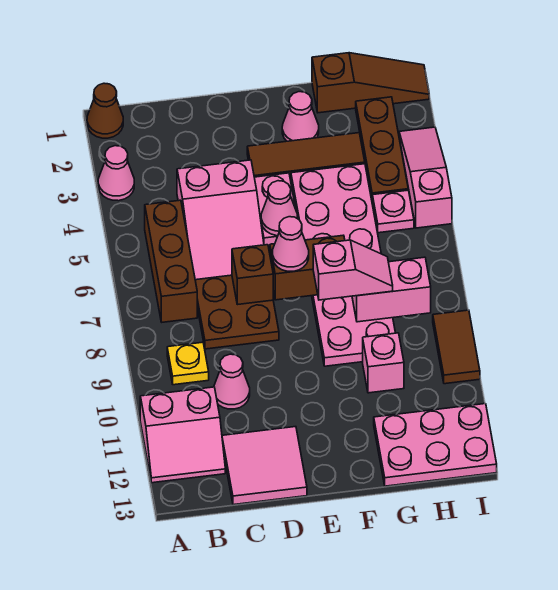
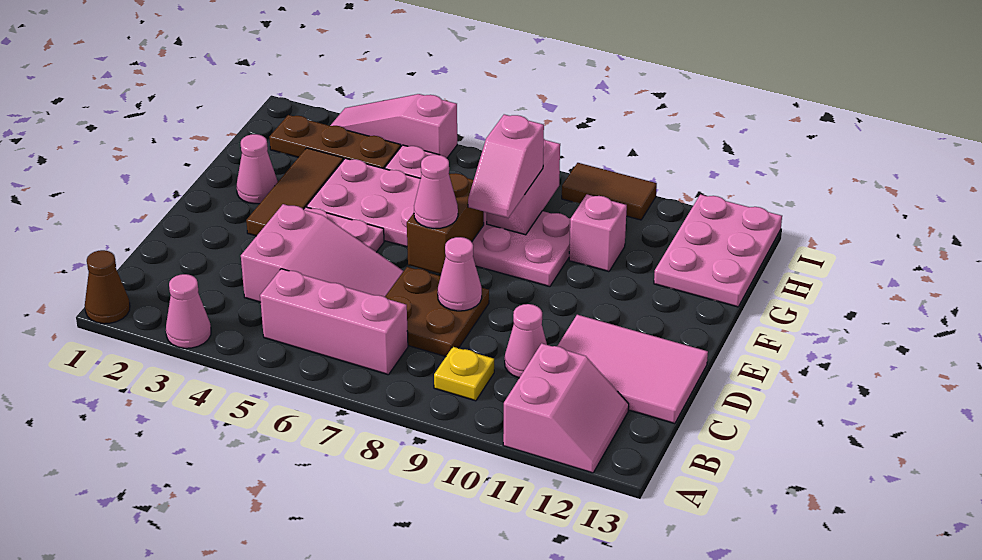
brown 1x3 brick [145,200,197,322] -> pink 1x3 brick [260,269,408,375]
pink 2x2 tile [222,427,307,505] -> pink 2x3 tile [558,315,708,424]
brown 1x1 brick [232,245,273,305] -> none
pink 1x1 cone [261,181,297,236] -> pink 1x1 cone moved to [438,237,482,311]
pink 1x2 slope [313,240,393,300] -> pink 1x2 slope turned to [468,114,544,218]
brown 1x3 slope [312,53,429,113] -> none

